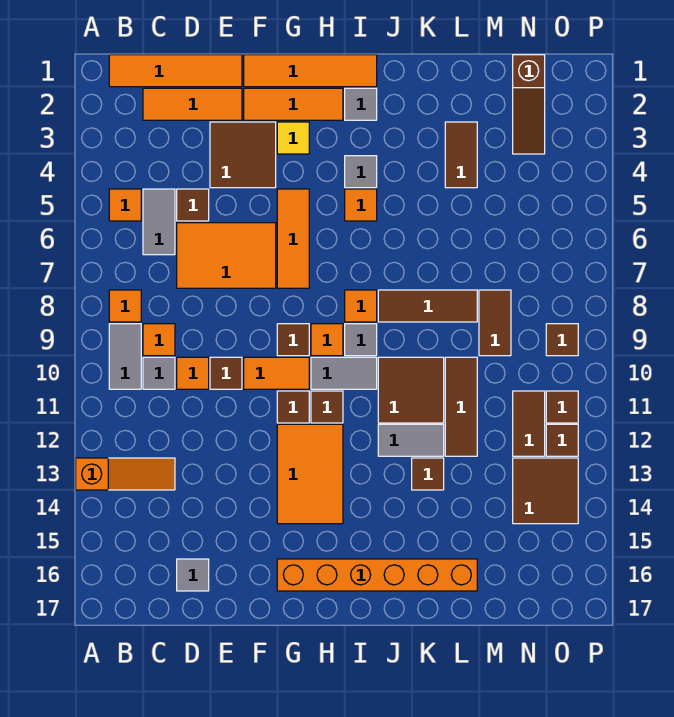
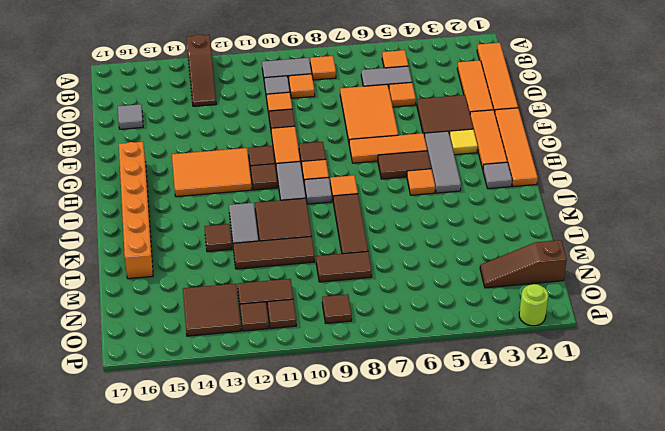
orange 1x3 slope [76,458,175,490] -> brown 1x3 slope [187,34,216,106]
brown 1x1 tile [177,189,209,221] -> orange 1x1 tile [389,82,416,107]
grey 1x1 tile [345,156,377,188] -> grey 1x3 tile [425,131,461,193]
brown 1x2 tile [445,122,477,188] -> brown 1x2 tile moved to [378,151,431,179]
none -> lime 1x1 round brick [519,284,548,326]

